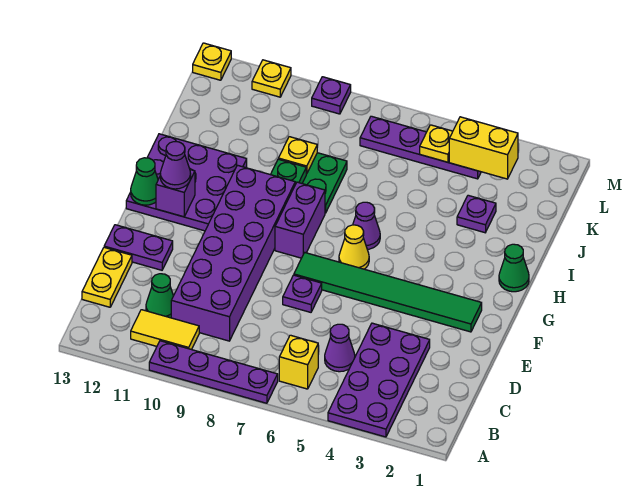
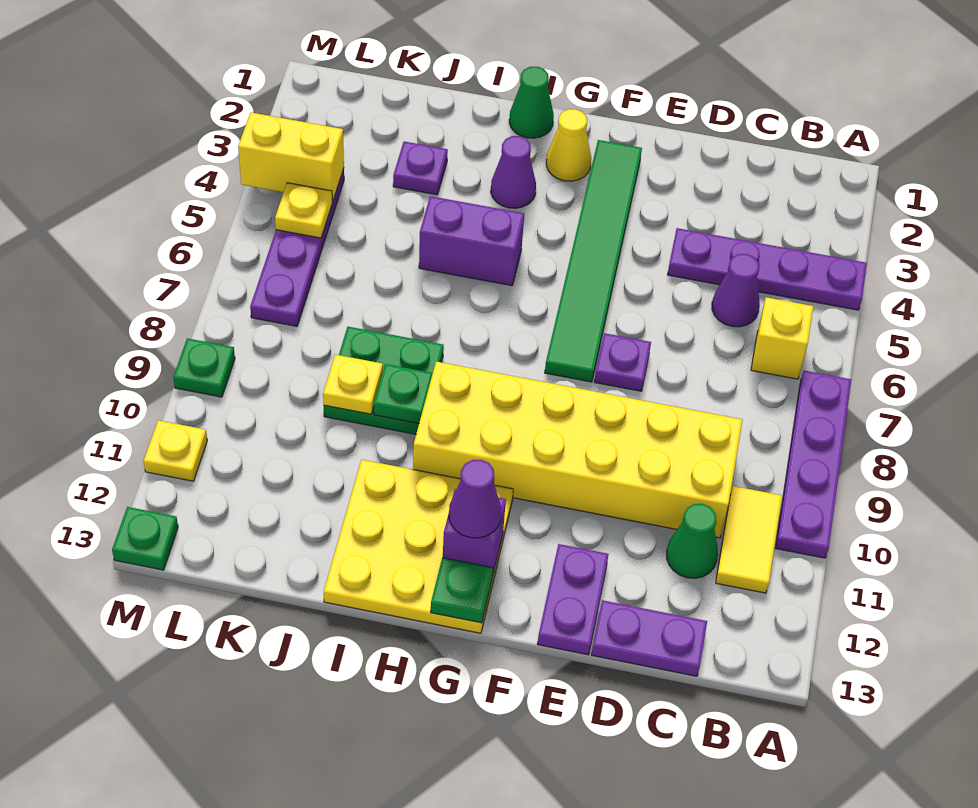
purple 2x4 plate [328,323,430,437] -> purple 1x4 plate [668,228,867,310]
purple 2x6 brick [171,165,295,341] -> yellow 2x6 brick [413,362,743,538]
yellow 1x2 plate [82,247,132,307] -> purple 1x2 plate [592,600,707,676]
yellow 1x1 cone [339,225,369,269] -> yellow 1x1 cone moved to [546,109,591,181]
purple 1x2 brick [275,182,325,258] -> purple 1x2 brick moved to [419,196,524,286]
purple 3x3 plate [126,134,247,231] -> yellow 3x3 plate [324,460,513,633]
green 1x1 cone [131,158,158,205] -> green 1x1 plate [431,558,493,623]
purple 1x1 cone [353,202,380,249] -> purple 1x1 cone moved to [491,136,536,208]
yellow 1x2 brick [449,117,518,179] -> yellow 1x2 brick turned to [238,112,344,201]
purple 1x1 plate [312,77,351,114] -> green 1x1 plate [173,338,235,397]
yellow 1x1 plate [193,43,231,80] -> green 1x1 plate [112,507,178,570]

